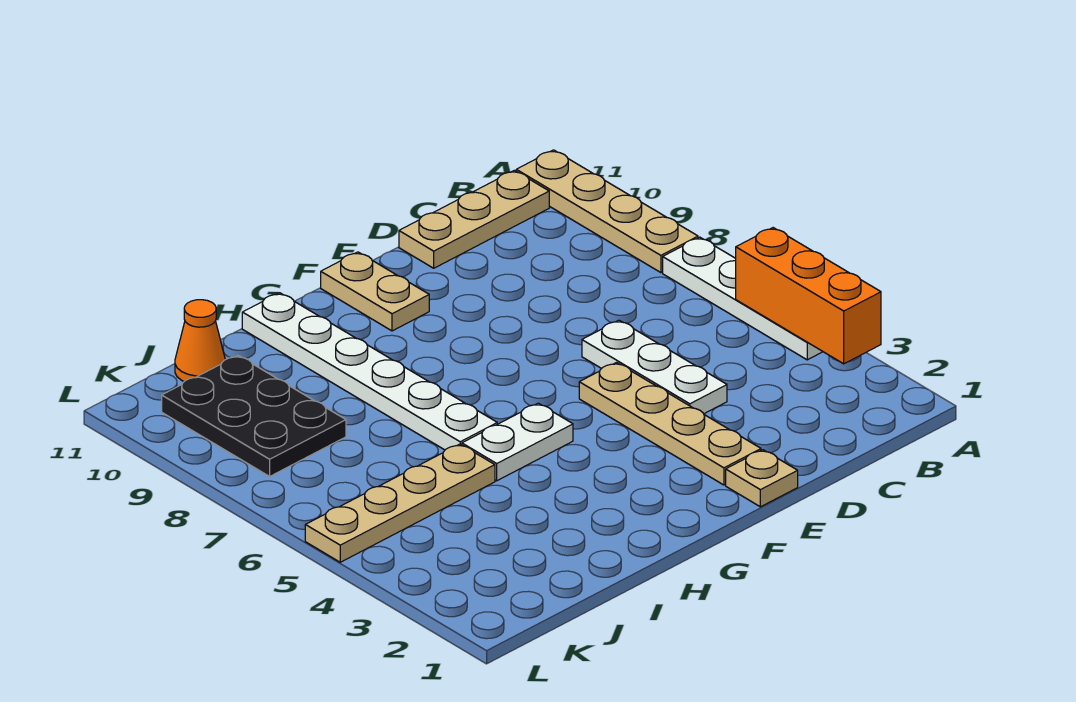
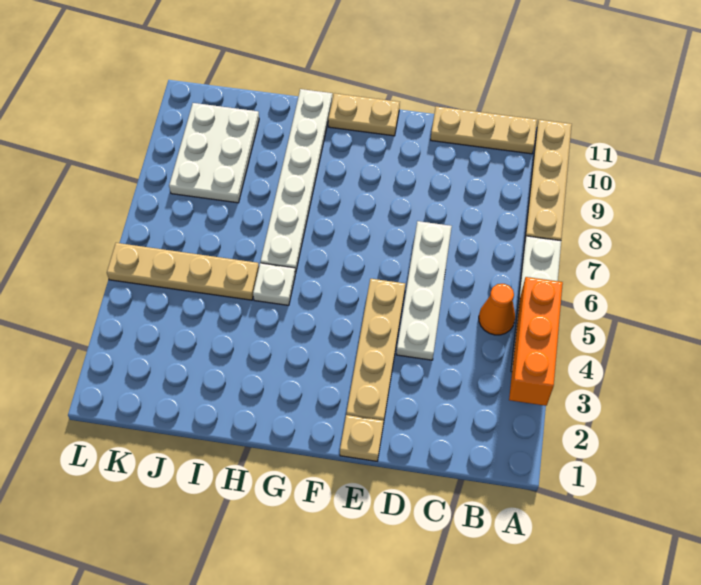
white 1x3 plate [582,320,727,414] -> white 1x4 plate [397,221,452,360]
tan 1x2 plate [321,252,429,331] -> tan 1x2 plate turned to [328,93,400,136]
white 1x2 plate [462,403,573,481] -> white 1x1 plate [253,263,295,305]
black 2x3 plate [162,356,346,476] -> white 2x3 plate [169,103,259,203]
orange 1x1 cone [175,300,225,381] -> orange 1x1 cone moved to [479,284,515,335]

